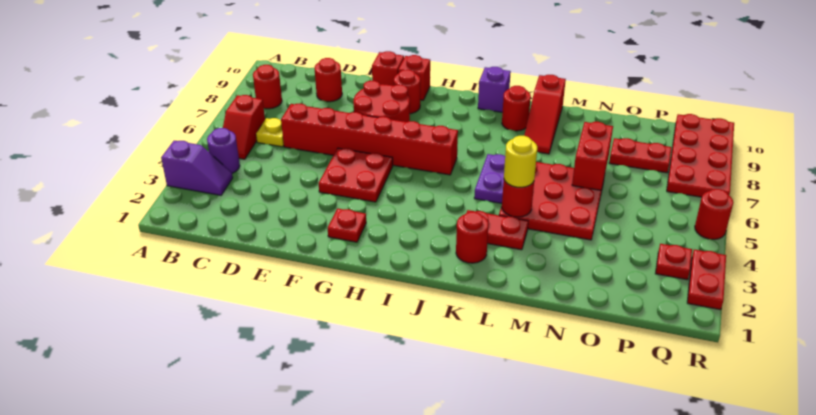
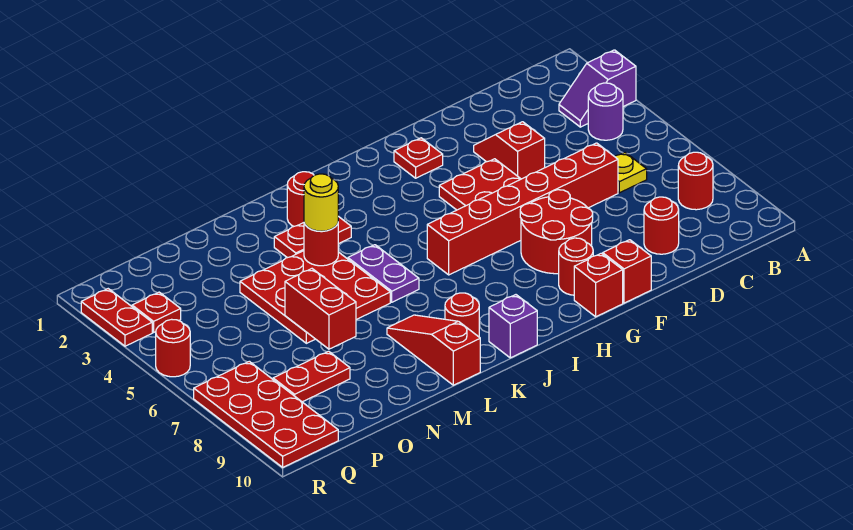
red 1x2 slope [223,95,265,159] -> red 1x2 slope moved to [474,122,545,179]

